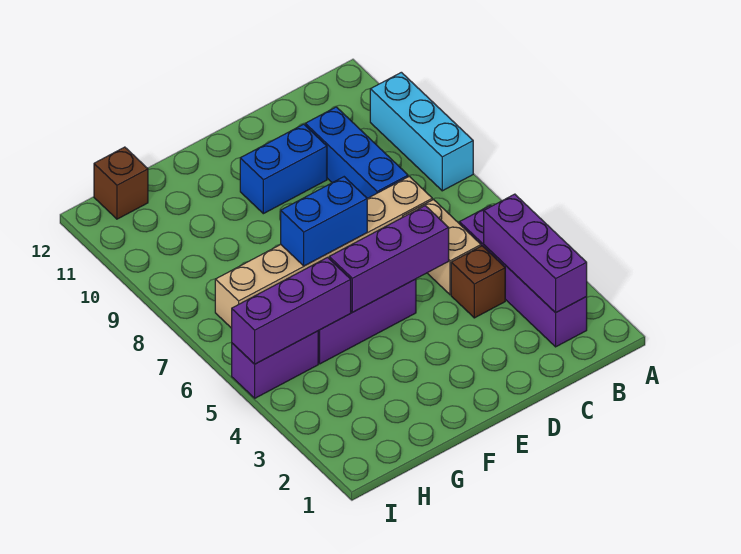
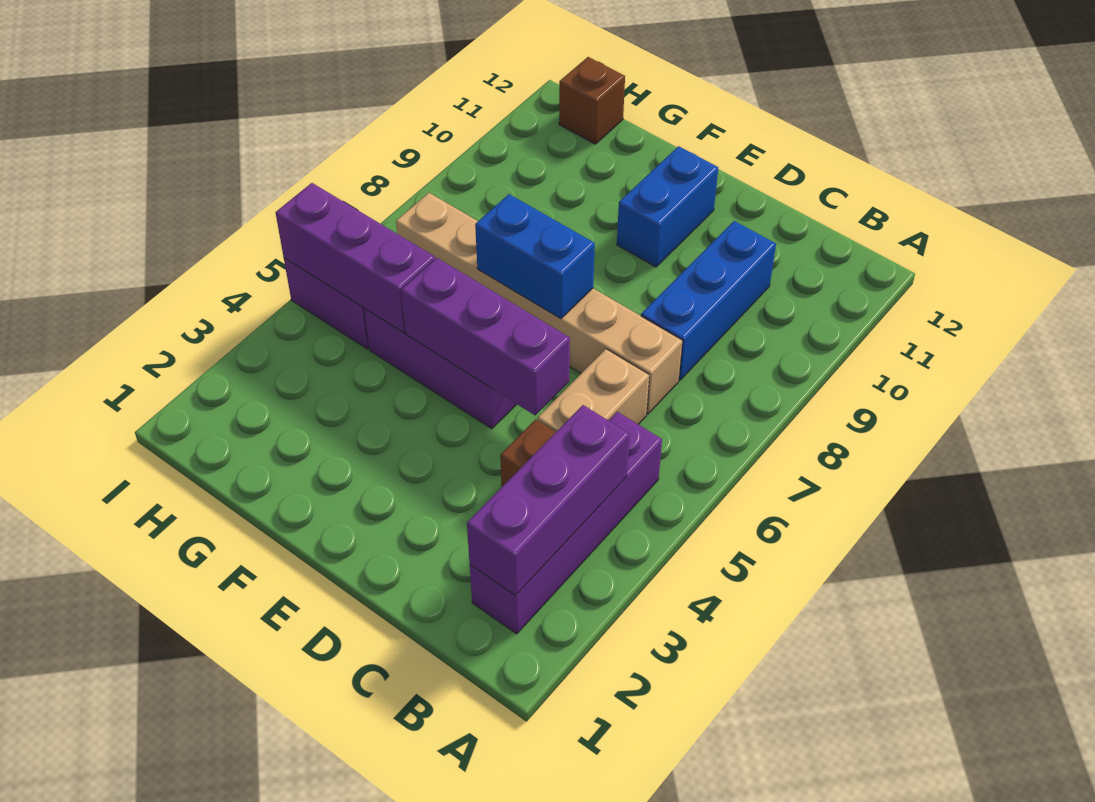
cyan 1x3 brick [370,72,473,191] -> none
blue 1x2 brick [240,124,327,214] -> blue 1x2 brick turned to [617,146,718,267]

